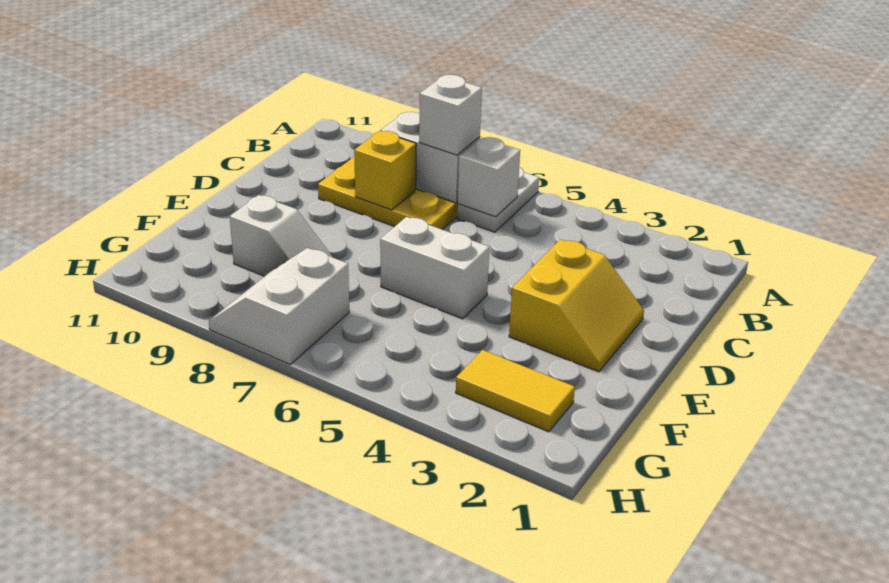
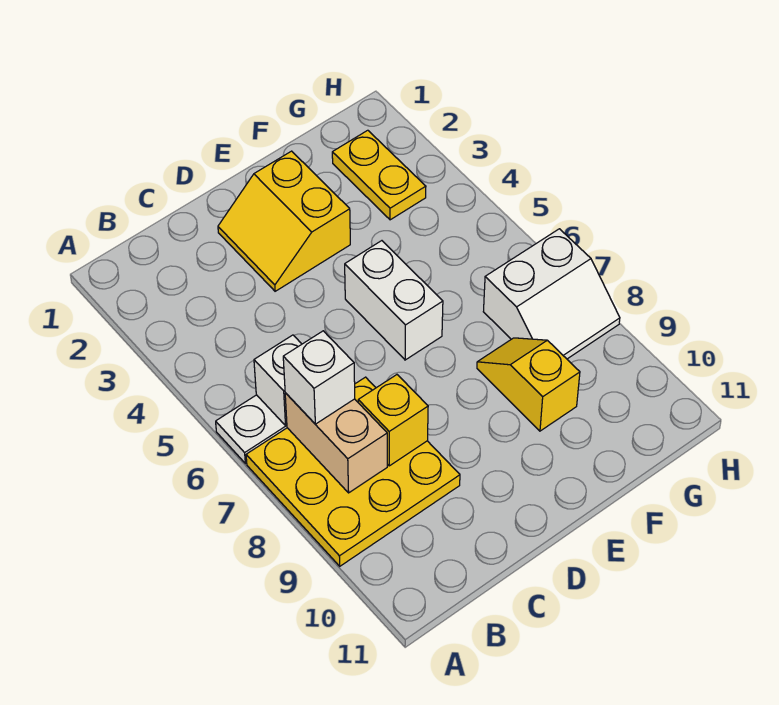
white 1x2 brick [381,112,480,203] -> tan 1x2 brick [285,393,387,493]
yellow 2x2 slope [509,239,644,372] -> yellow 2x2 slope turned to [218,151,350,291]
white 1x2 slope [230,195,332,276] -> yellow 1x2 slope [477,338,580,431]
yellow 1x2 tile [456,350,575,432] -> yellow 1x2 plate [332,130,426,220]

